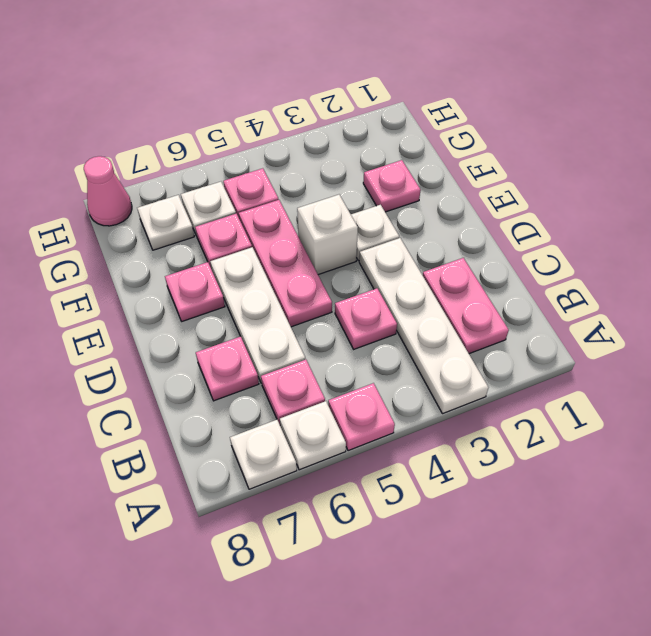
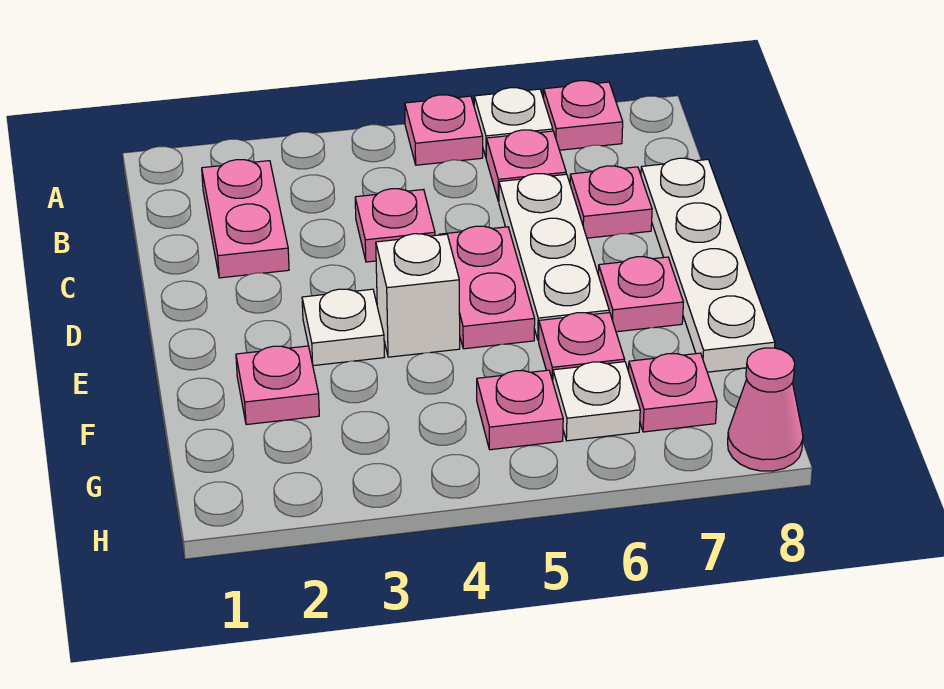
white 1x4 plate [359,238,489,413] -> white 1x4 plate moved to [641,158,775,372]
white 1x1 plate [230,420,297,489] -> pink 1x1 plate [544,81,623,150]
pink 1x3 plate [239,200,332,327] -> pink 1x2 plate [439,226,535,349]
white 1x1 plate [137,195,194,250] -> pink 1x1 plate [629,353,717,432]

